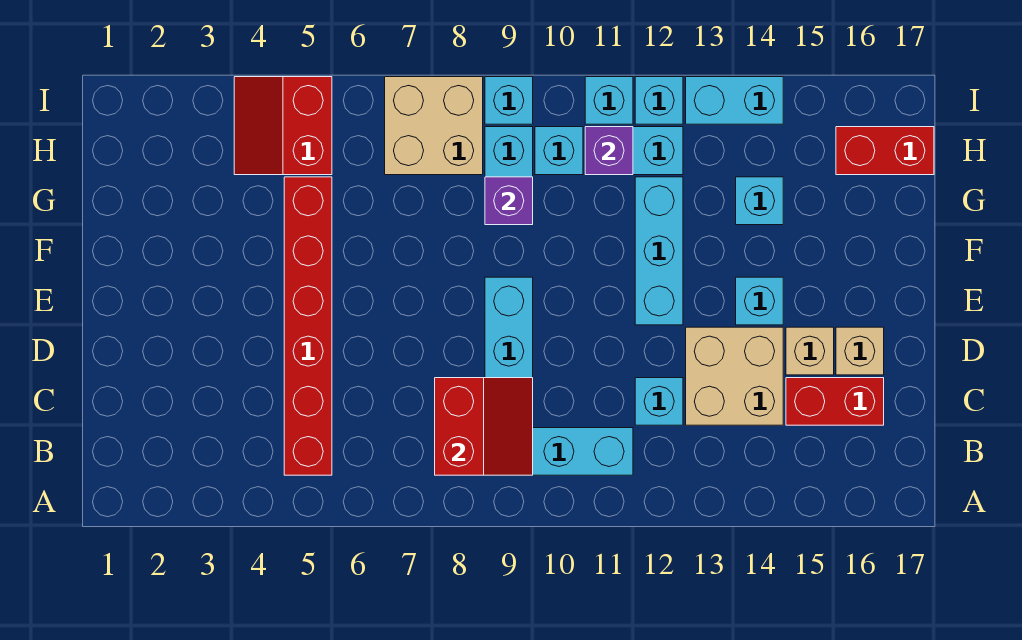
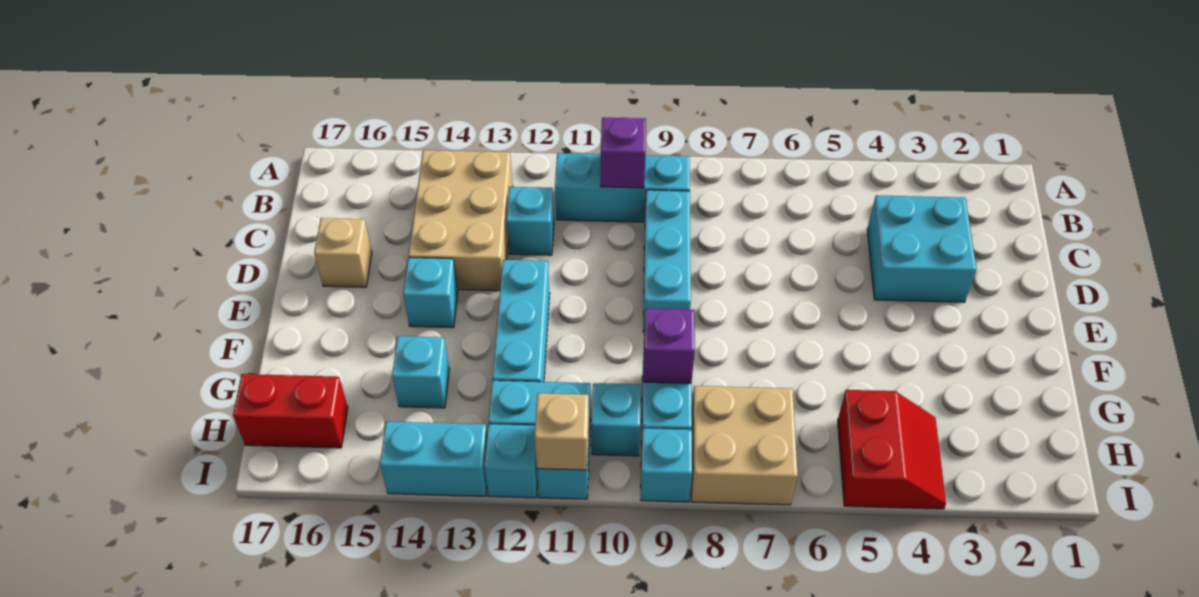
red 1x6 brick [284,177,332,475] -> none
red 2x2 slope [435,378,533,475] -> none
none -> cyan 2x2 brick [867,195,977,302]
tan 2x2 brick [686,327,783,425] -> tan 2x3 brick [408,150,513,291]
red 1x2 brick [786,378,884,425] -> none
tan 1x1 brick [786,327,834,375] -> tan 1x1 brick moved to [535,393,589,470]
purple 1x1 brick [585,127,633,175] -> purple 1x1 brick moved to [601,117,646,188]

